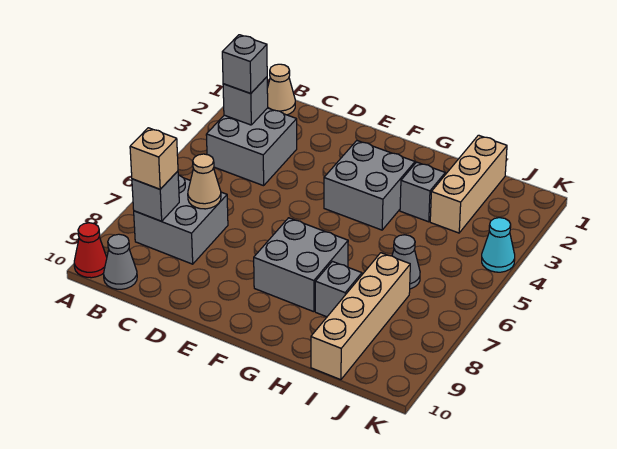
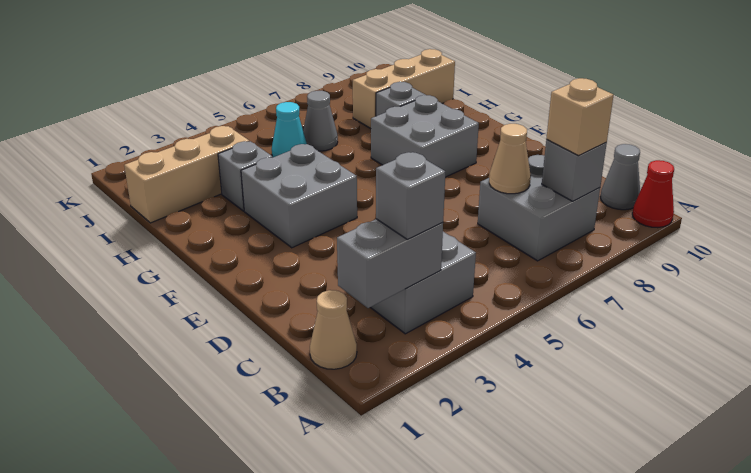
grey 1x1 brick [223,77,268,125] -> grey 1x2 brick [337,219,443,308]
tan 1x4 brick [311,253,410,380] -> tan 1x3 brick [353,49,455,129]
cyan 1x1 cone [482,218,515,272] -> cyan 1x1 cone moved to [272,102,307,157]

